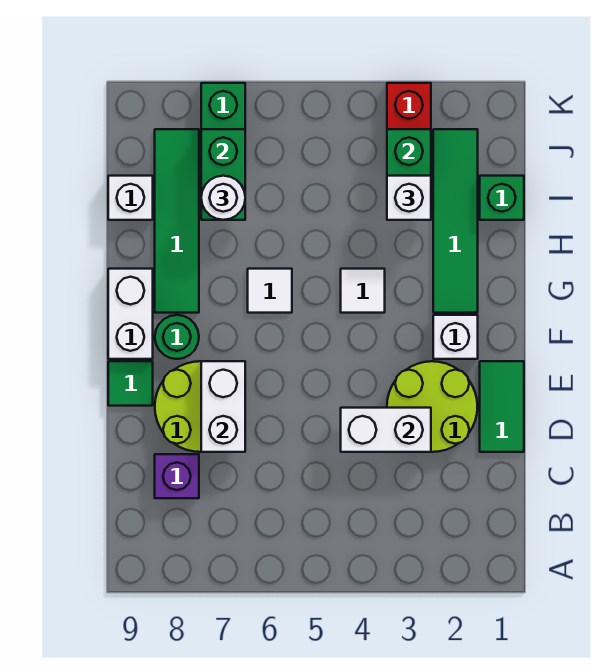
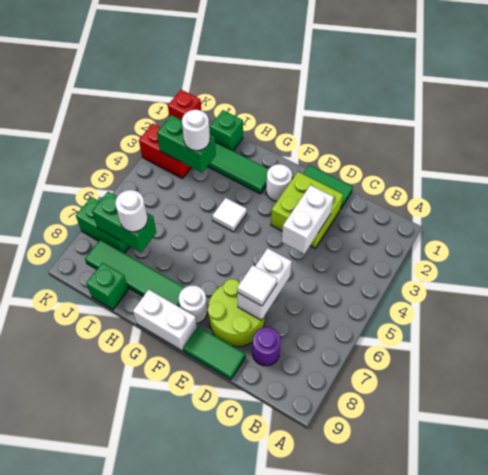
purple 1x1 brick [155,454,199,498] -> purple 1x1 round brick [252,327,281,366]
lime 2x2 round brick [387,361,478,452] -> lime 2x2 brick [271,172,343,248]
white 1x2 brick [201,361,245,452] -> white 1x2 brick turned to [237,248,292,320]
green 1x1 tile [108,361,153,406] -> green 1x2 tile [183,326,245,380]
white 1x1 brick [433,315,478,359] -> white 1x1 round brick [266,164,292,201]
green 1x1 round brick [155,315,199,359] -> white 1x1 round brick [179,286,207,323]
white 1x1 tile [248,269,292,313] -> white 1x1 tile moved to [237,265,277,306]
white 1x1 brick [387,176,431,220] -> white 1x1 round brick [182,110,210,151]
white 1x1 brick [108,176,153,220] -> green 1x1 brick [86,263,129,310]
none -> red 1x1 brick [168,90,202,120]

